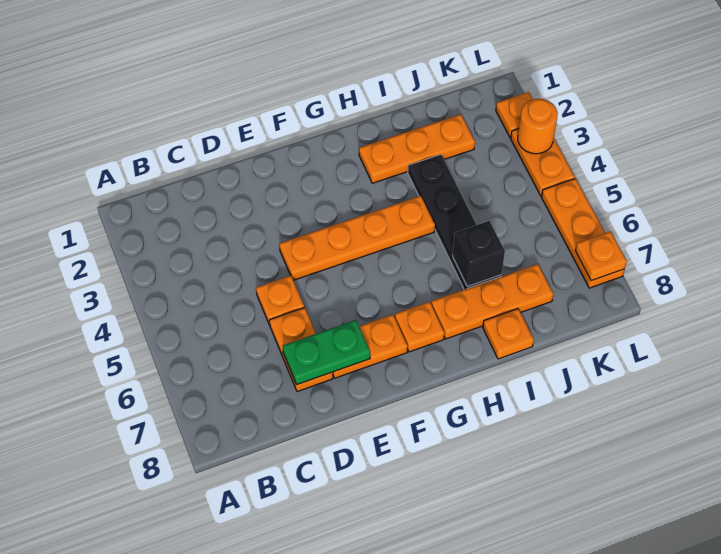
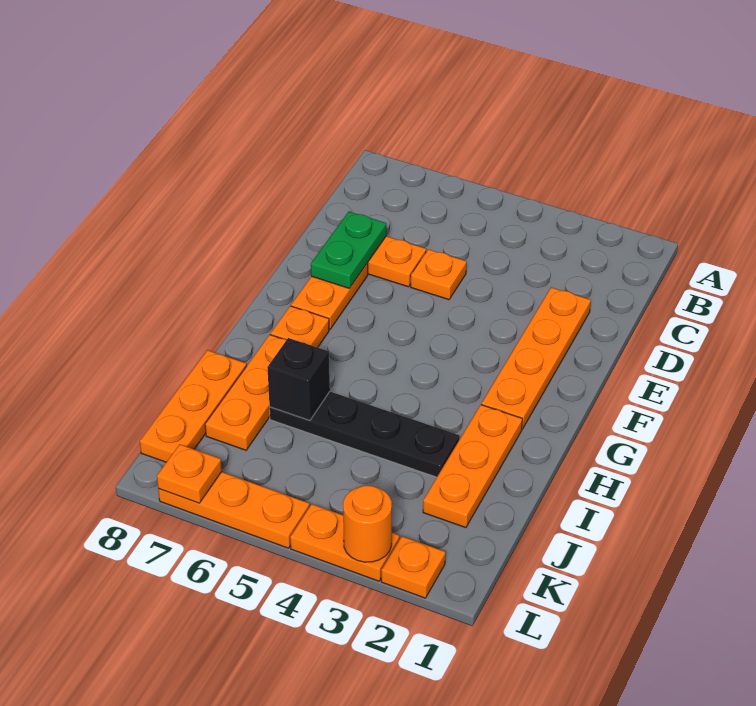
orange 1x4 plate [279,196,435,280] -> orange 1x4 plate moved to [481,287,591,429]
orange 1x1 plate [483,309,534,359] -> orange 1x3 plate [140,350,246,462]

